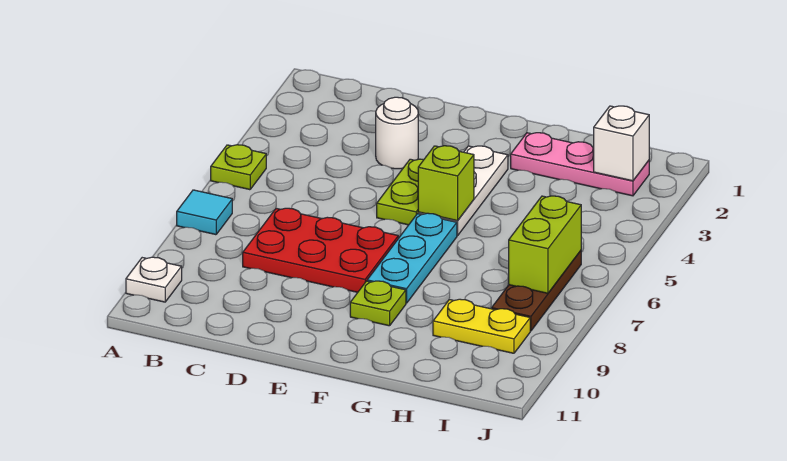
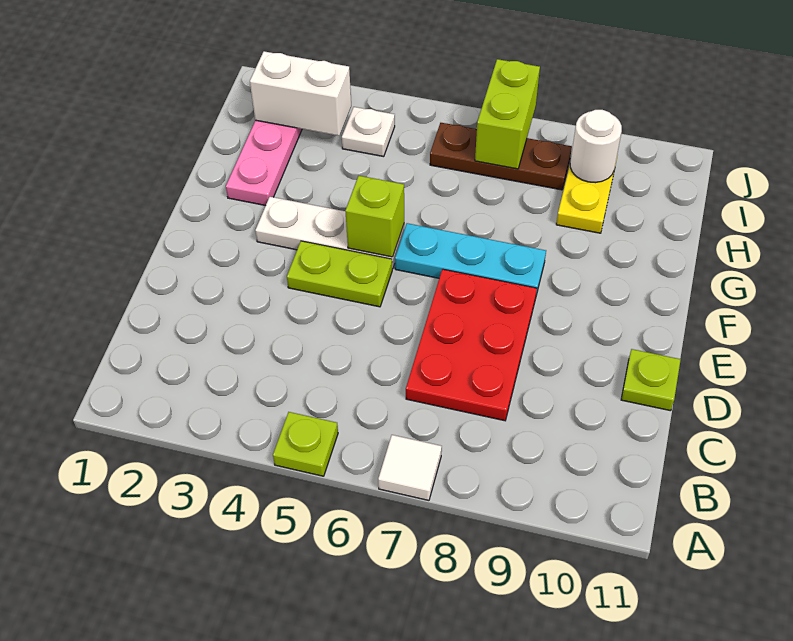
cyan 1x1 tile [177,190,232,235] -> white 1x1 tile [378,435,442,500]
white 1x1 plate [126,257,182,302] -> white 1x1 plate moved to [342,107,395,157]
white 1x1 round brick [376,97,418,169] -> white 1x1 round brick moved to [570,110,622,183]
lime 1x1 plate [350,281,406,326] -> lime 1x1 plate moved to [621,349,681,411]
white 1x1 brick [594,106,649,181] -> white 1x2 brick [250,51,351,136]
lime 1x2 brick [509,196,581,293] -> lime 1x2 brick turned to [475,59,540,169]

